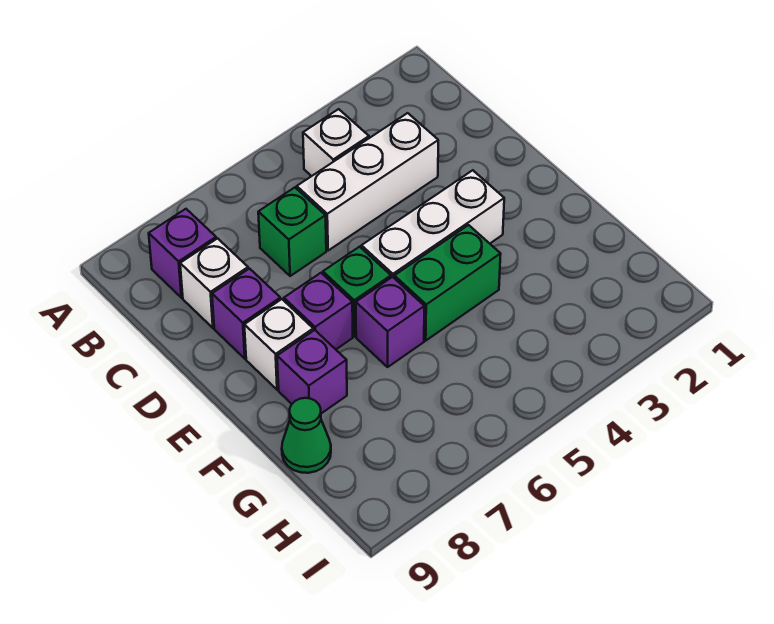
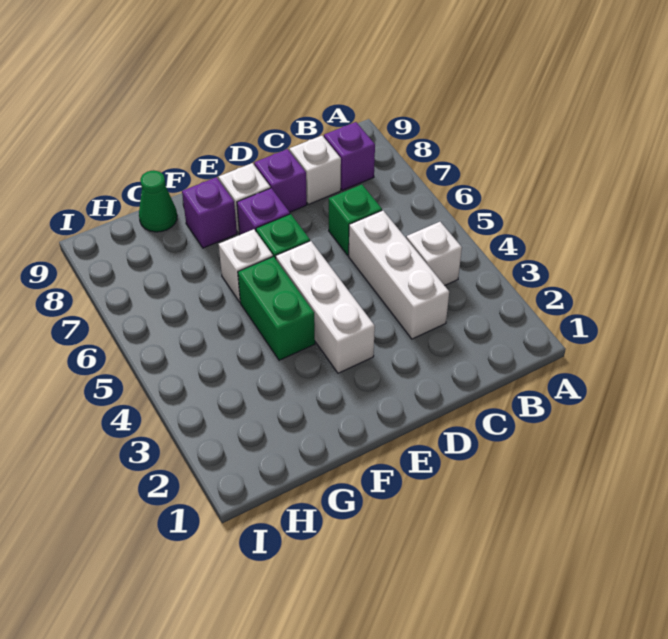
purple 1x1 brick [356,277,424,367] -> white 1x1 brick [219,229,273,302]

